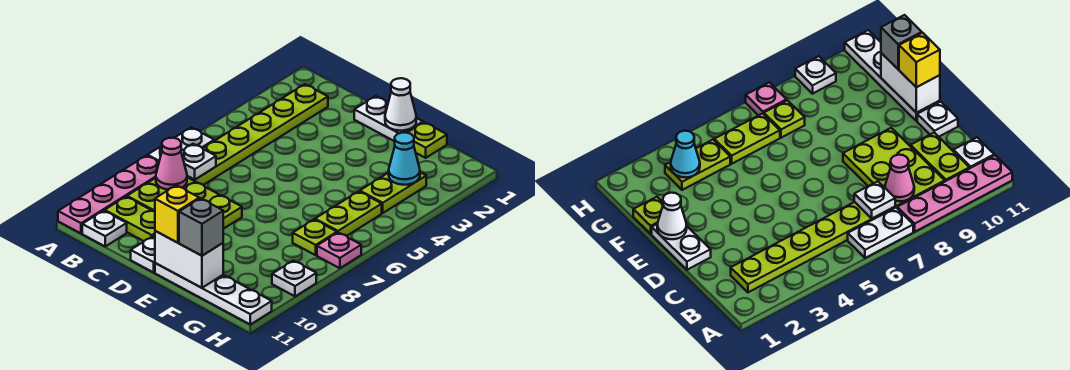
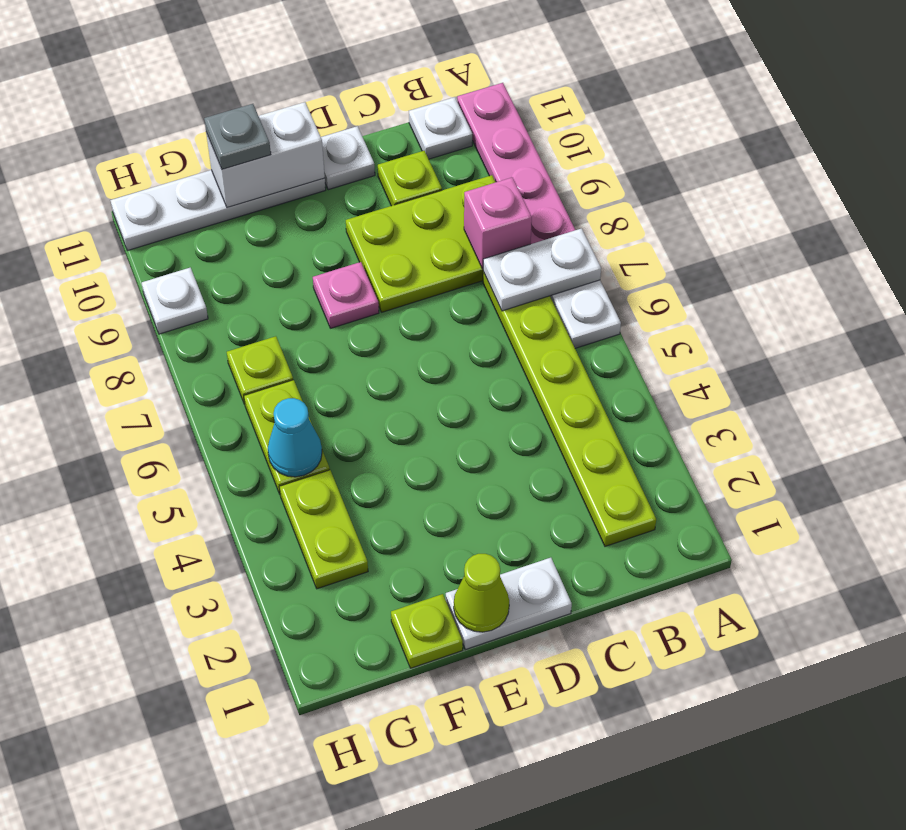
white 1x1 plate [181,144,216,180] -> white 1x2 plate [483,228,601,311]
pink 1x1 cone [156,138,187,190] -> pink 1x1 brick [464,177,532,269]
lime 1x2 plate [105,197,155,241] -> lime 1x1 plate [378,151,442,206]
white 1x1 cone [385,78,416,131] -> lime 1x1 cone [454,554,509,632]
yellow 1x1 brick [155,185,199,243] -> none
grey 1x1 brick [179,198,223,256] -> grey 1x1 plate [204,104,271,169]
cyan 1x1 cone [389,133,420,185] -> cyan 1x1 cone moved to [268,398,322,477]
pink 1x1 plate [317,233,361,268] -> pink 1x1 plate moved to [313,262,379,328]

